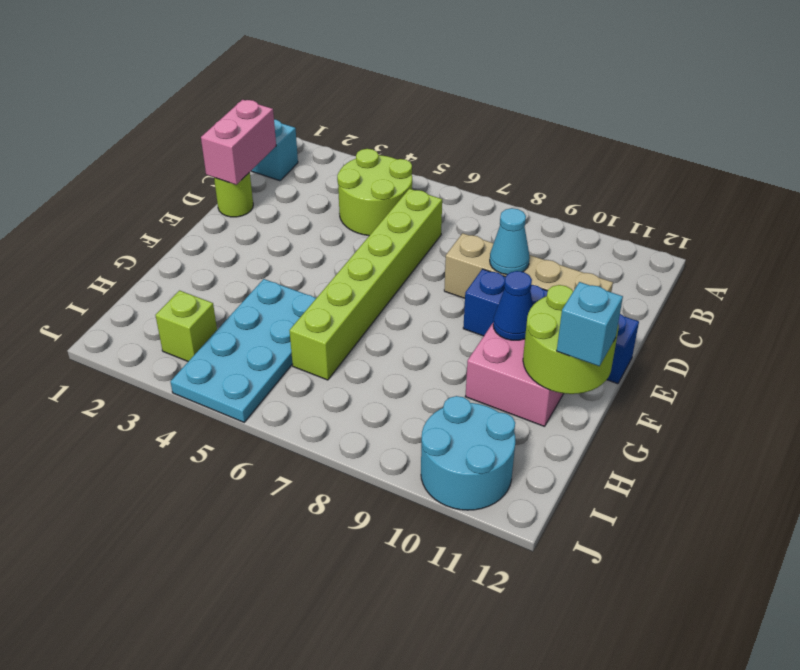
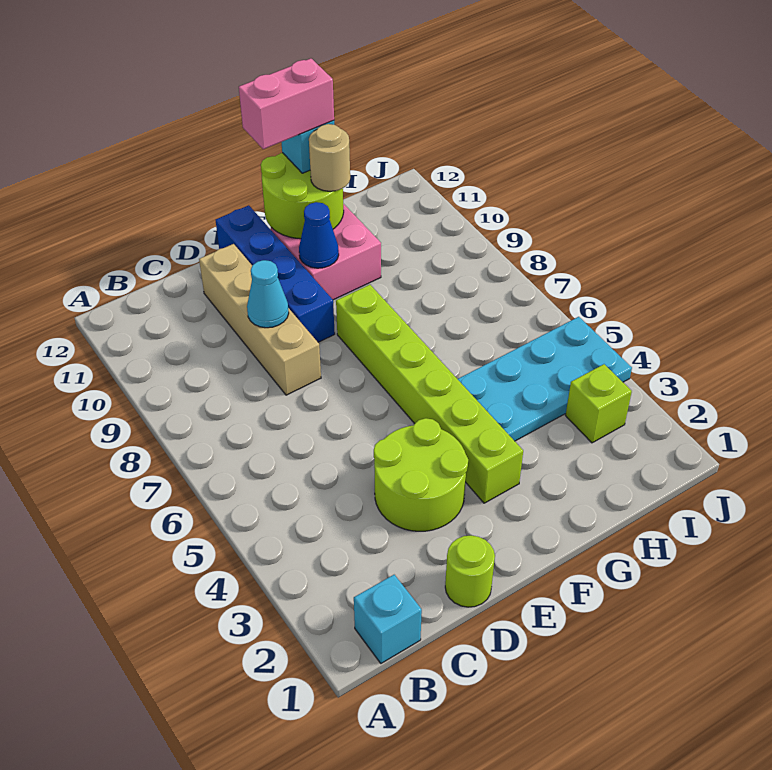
lime 2x2 round brick [337,149,412,236] -> lime 2x2 round brick moved to [374,418,468,531]
pink 1x2 brick [201,100,276,185] -> pink 1x2 brick moved to [239,59,334,149]
lime 1x6 brick [289,189,442,380] -> lime 1x6 brick turned to [336,285,523,503]
none -> tan 1x1 round brick [309,124,350,191]
cyan 2x2 round brick [421,396,515,510] -> none

